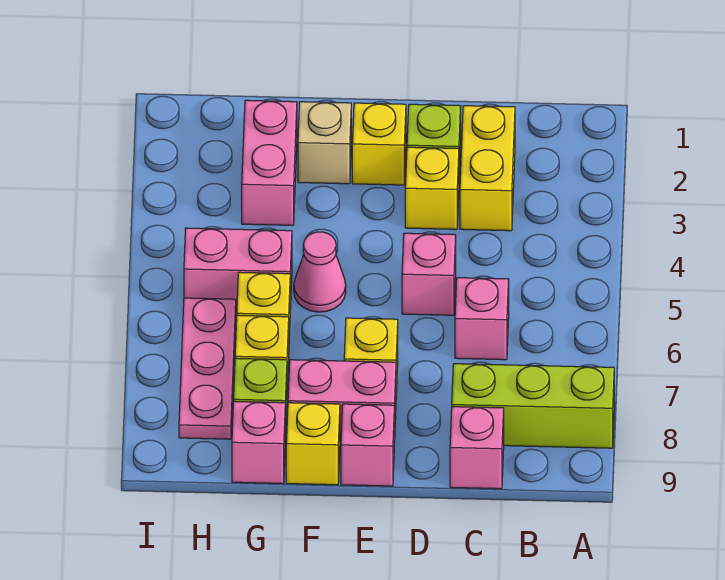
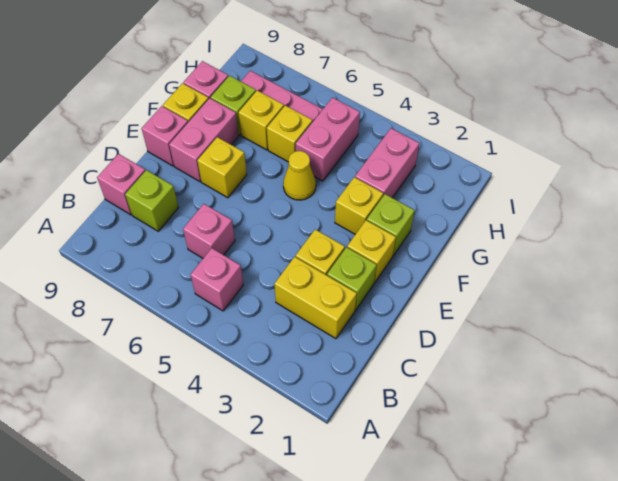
lime 1x3 brick [452,364,614,448] -> lime 1x1 brick [125,170,179,231]
pink 1x1 brick [402,233,456,315] -> pink 1x1 brick moved to [190,248,243,311]
tan 1x1 brick [298,102,351,184] -> lime 1x1 brick [367,194,415,256]
none -> yellow 1x1 brick [335,177,383,234]
pink 1x1 cone [294,232,346,312] -> yellow 1x1 cone [283,151,316,200]
pink 1x2 brick [242,100,297,225] -> pink 1x2 brick turned to [355,128,419,198]

